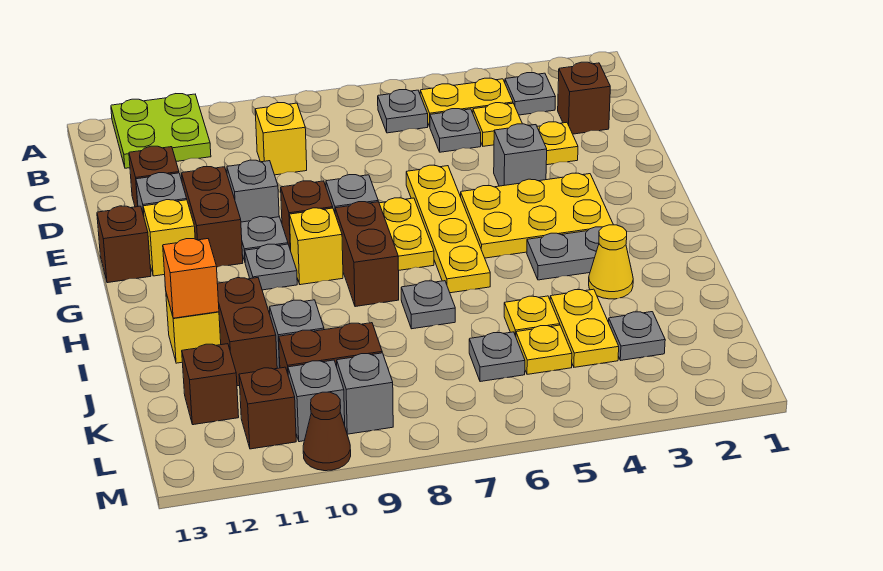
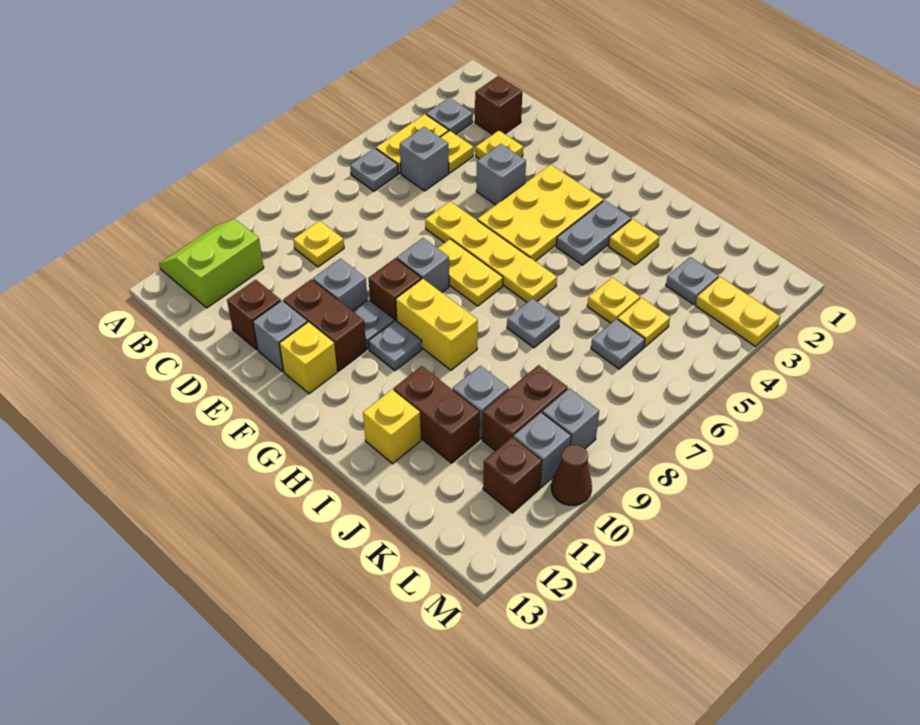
lime 2x2 plate [111,94,211,168] -> lime 2x2 slope [159,219,264,308]
grey 1x1 plate [430,109,481,152] -> grey 1x1 brick [400,127,449,191]
yellow 1x1 brick [255,103,307,175] -> yellow 1x1 plate [293,221,344,267]
brown 1x1 brick [97,206,151,283] -> none
brown 1x2 brick [335,202,399,307] -> none
yellow 1x1 brick [290,208,343,285] -> yellow 1x2 brick [396,278,478,370]
yellow 1x1 cone [589,225,633,299] -> yellow 1x1 plate [608,219,660,265]
orange 1x1 brick [163,239,219,318] -> none
yellow 1x2 plate [550,289,619,367] -> yellow 1x2 plate moved to [696,277,780,346]
brown 1x1 brick [182,344,239,425] -> none

